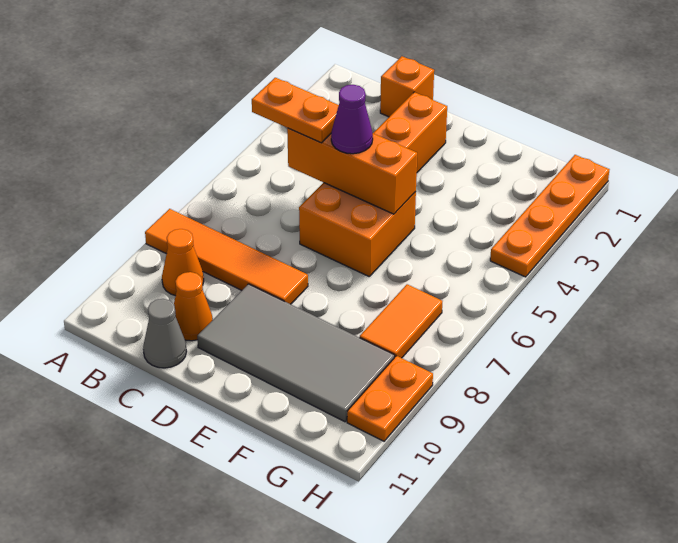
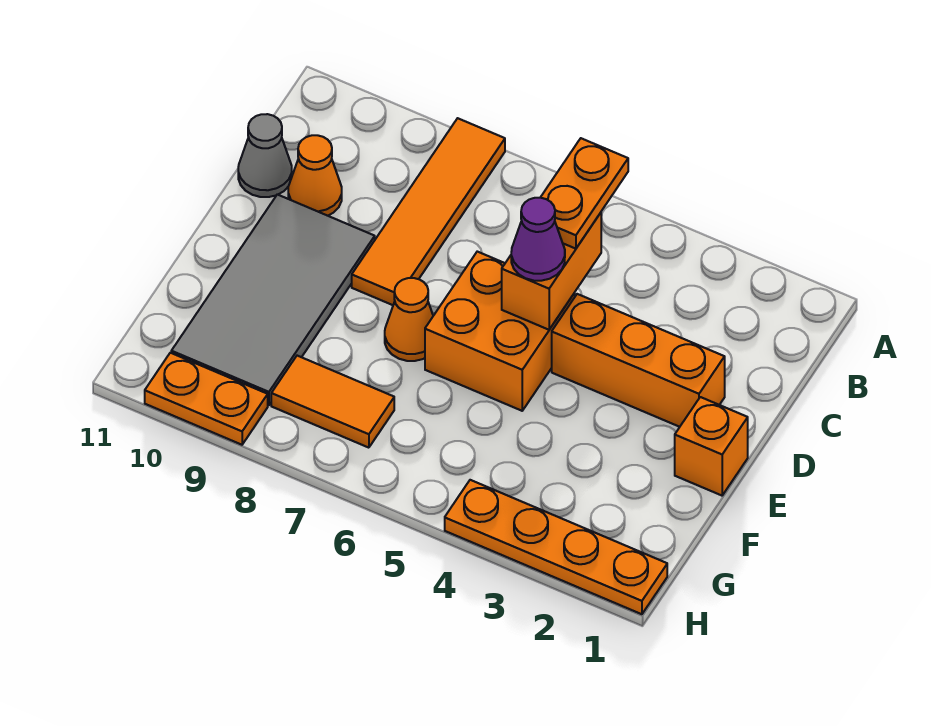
orange 1x1 cone [162,229,204,296] -> orange 1x1 cone moved to [385,278,433,361]
orange 1x1 brick [380,56,434,117] -> orange 1x1 brick moved to [675,397,748,496]
orange 1x3 brick [287,128,417,214] -> orange 1x2 brick [502,213,601,330]

